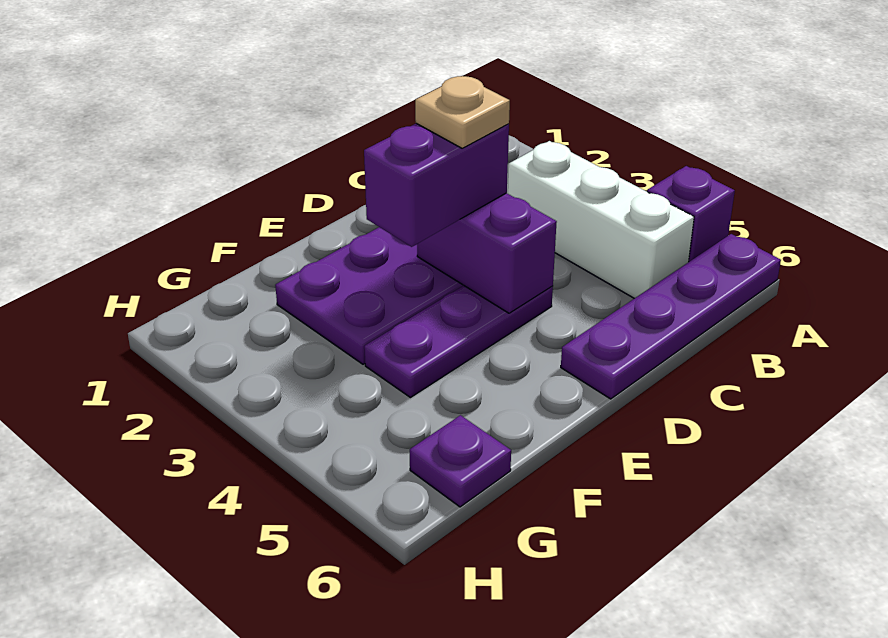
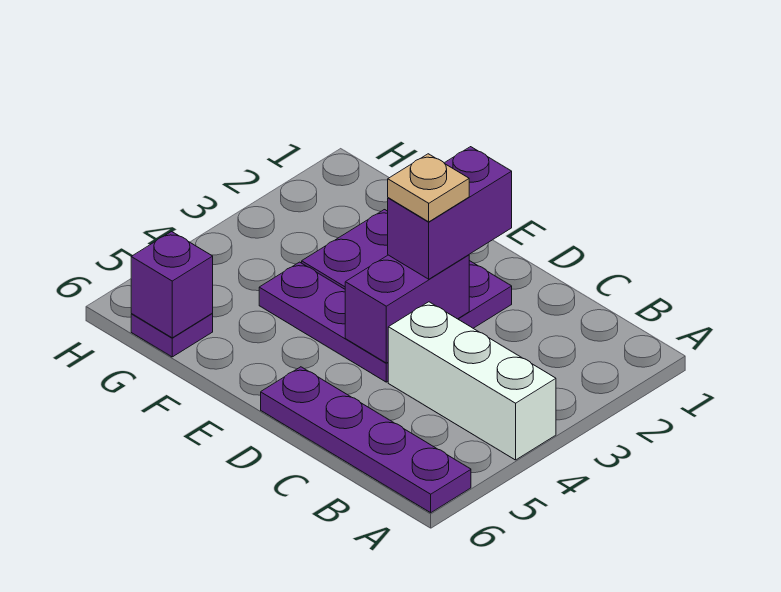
purple 1x1 brick [647,166,735,262] -> purple 1x1 brick moved to [131,232,213,338]
white 1x3 brick [508,141,694,298] -> white 1x3 brick turned to [388,302,556,460]
purple 1x2 brick [364,123,509,247] -> purple 1x2 brick turned to [388,147,512,279]

